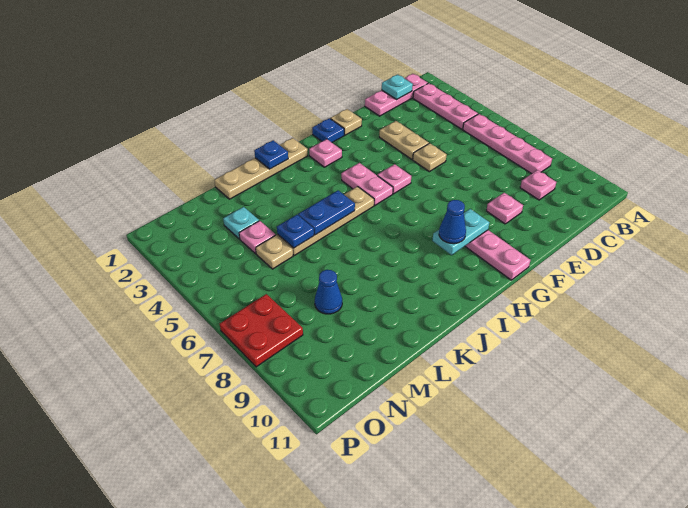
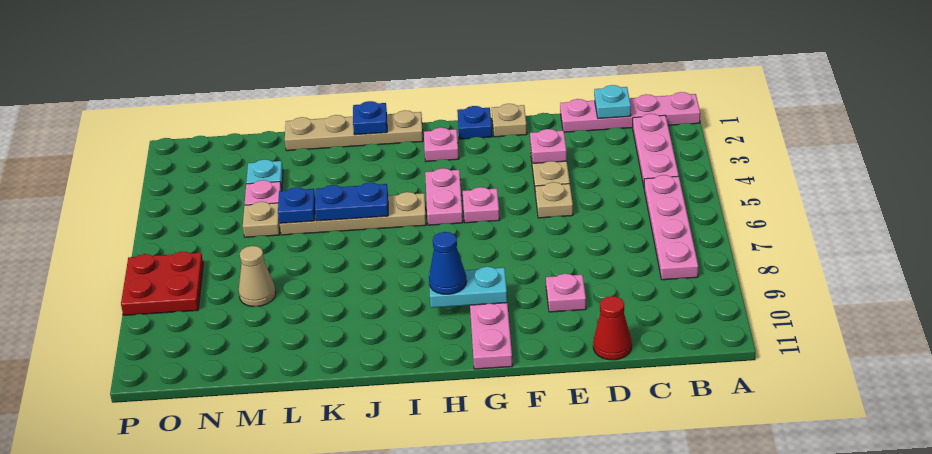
pink 1x3 plate [365,74,428,116] -> pink 1x4 plate [560,92,700,132]
pink 1x1 plate [520,170,556,200] -> pink 1x1 plate moved to [530,129,567,163]
none -> red 1x1 cone [593,296,632,360]
blue 1x1 cone [315,270,342,314] -> tan 1x1 cone [239,246,276,307]

